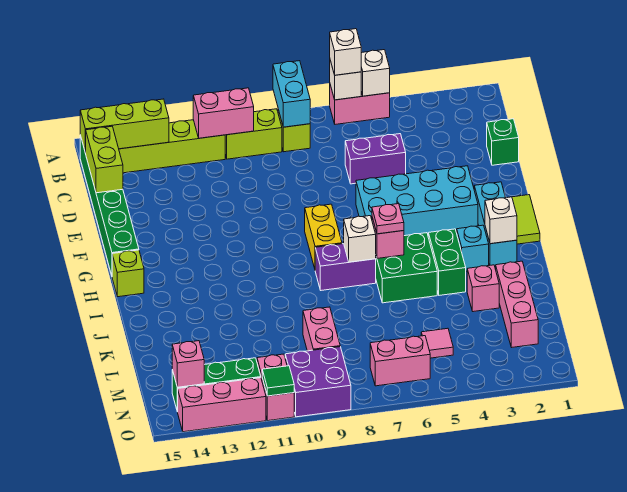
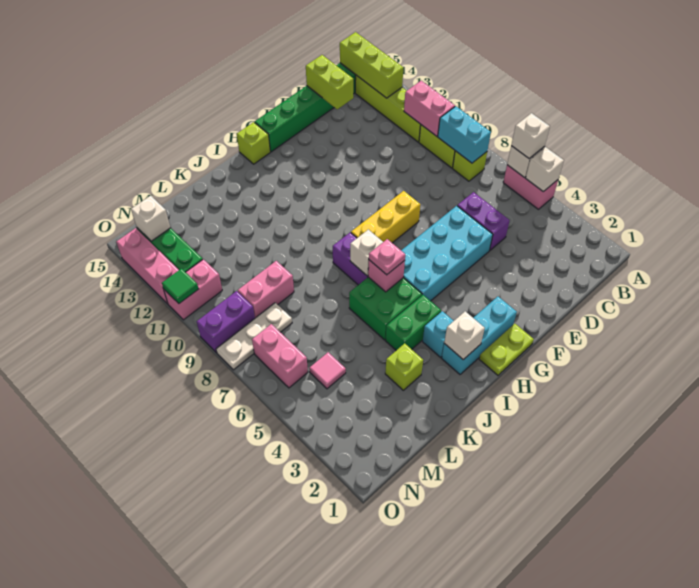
cyan 1x2 brick [273,61,310,127] -> cyan 1x2 brick turned to [438,106,491,163]
lime 1x2 brick [86,126,123,193] -> lime 1x2 brick turned to [306,55,353,109]
green 1x1 brick [487,119,519,165] -> none
cyan 2x4 brick [356,166,478,236] -> cyan 2x4 brick turned to [401,206,493,301]
lime 1x2 tile [512,195,540,244] -> lime 1x2 plate [479,324,534,375]
yellow 1x2 brick [305,204,342,268] -> yellow 1x3 brick [351,191,420,243]
pink 1x3 brick [496,261,538,348] -> none
pink 1x1 brick [467,265,499,312] -> lime 1x1 brick [385,343,423,390]
none -> white 1x3 plate [216,303,292,370]
purple 2x2 brick [285,347,351,417] -> purple 1x2 brick [197,291,255,353]
pink 1x1 brick [172,341,204,387] -> white 1x1 brick [131,196,170,241]

